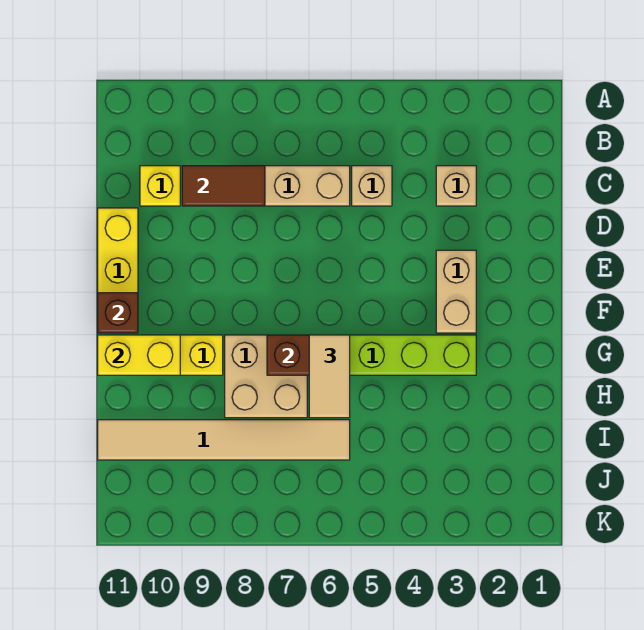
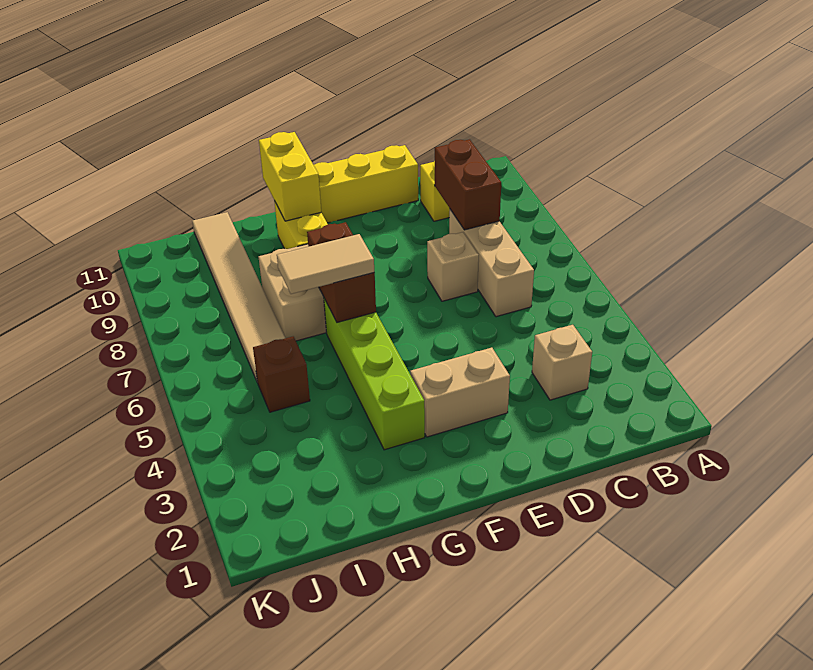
tan 1x1 brick [352,166,392,206] -> tan 1x1 brick moved to [427,232,479,301]
brown 1x2 tile [182,166,265,206] -> brown 1x2 brick [435,139,501,230]
brown 1x1 brick [98,293,138,333] -> brown 1x1 brick moved to [253,337,310,412]

